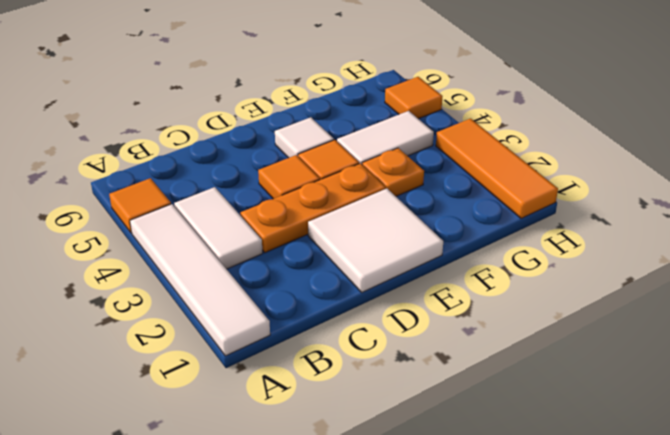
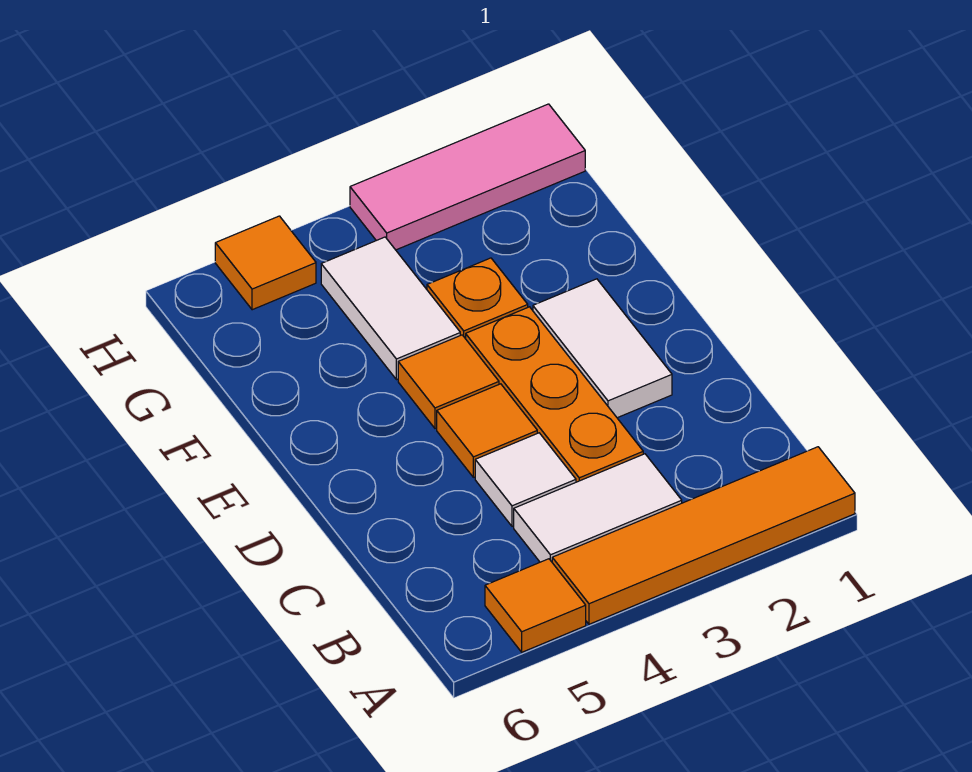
white 1x4 tile [130,204,270,356] -> orange 1x4 tile [552,447,855,624]
white 2x2 tile [308,189,443,292] -> white 1x2 tile [533,279,672,418]
white 1x1 tile [275,117,334,158] -> white 1x1 tile moved to [475,433,576,526]
orange 1x3 tile [436,119,558,218] -> pink 1x3 tile [350,104,585,250]

